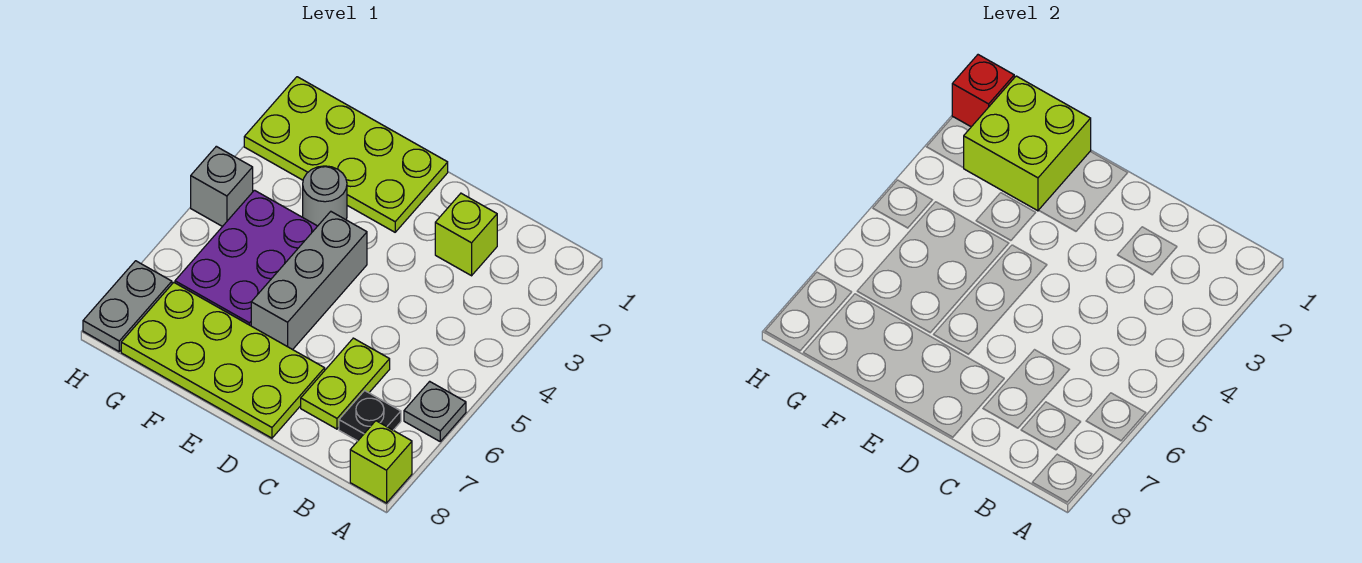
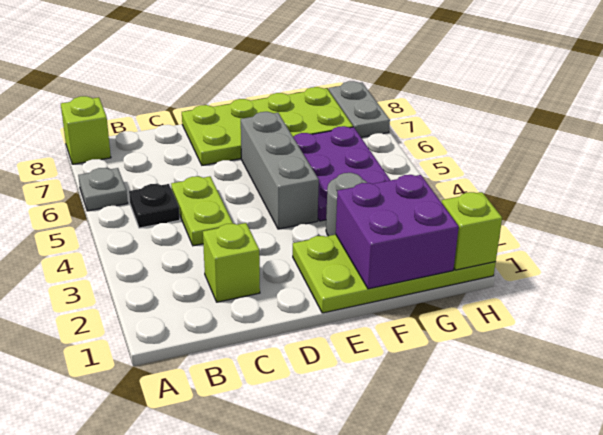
black 1x1 plate [339,391,401,441] -> black 1x1 plate moved to [129,184,180,228]
lime 1x2 plate [301,338,390,429] -> lime 1x2 plate moved to [171,176,233,246]
lime 2x2 brick [964,76,1091,211] -> purple 2x2 brick [336,175,459,289]
red 1x1 brick [952,55,1014,127] -> lime 1x1 brick [442,192,502,270]
grey 1x1 brick [191,146,253,227] -> none

